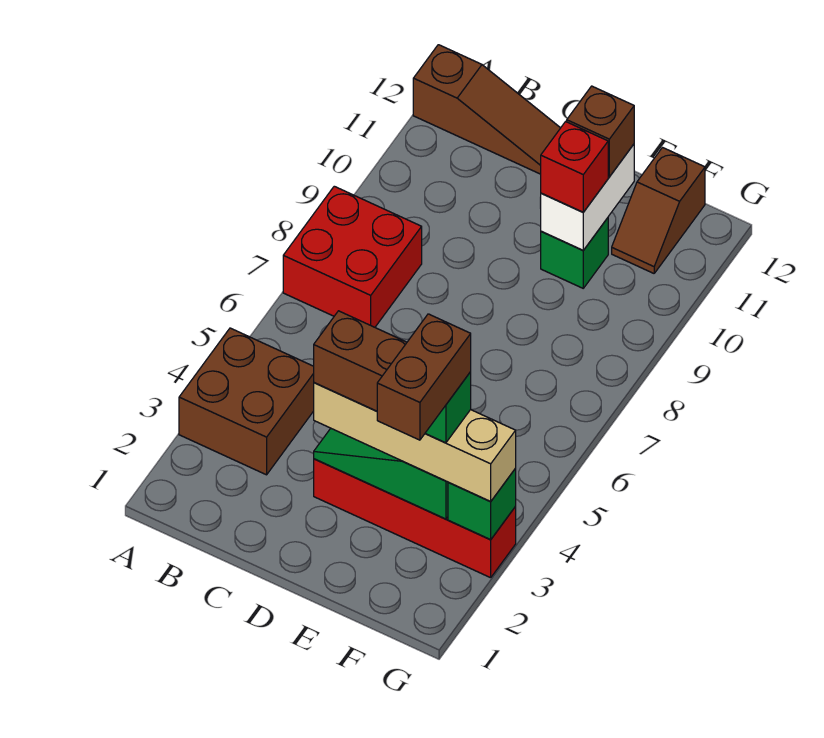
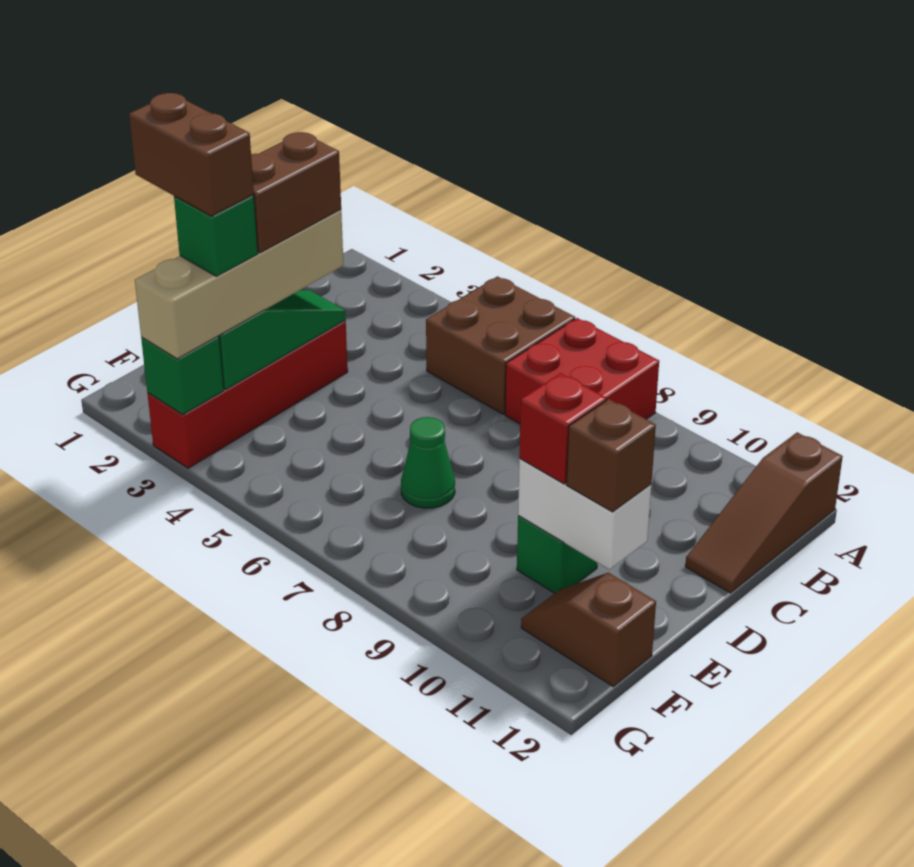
brown 2x2 brick [179,328,314,475] -> brown 2x2 brick moved to [426,276,575,414]
none -> green 1x1 cone [401,417,455,508]

